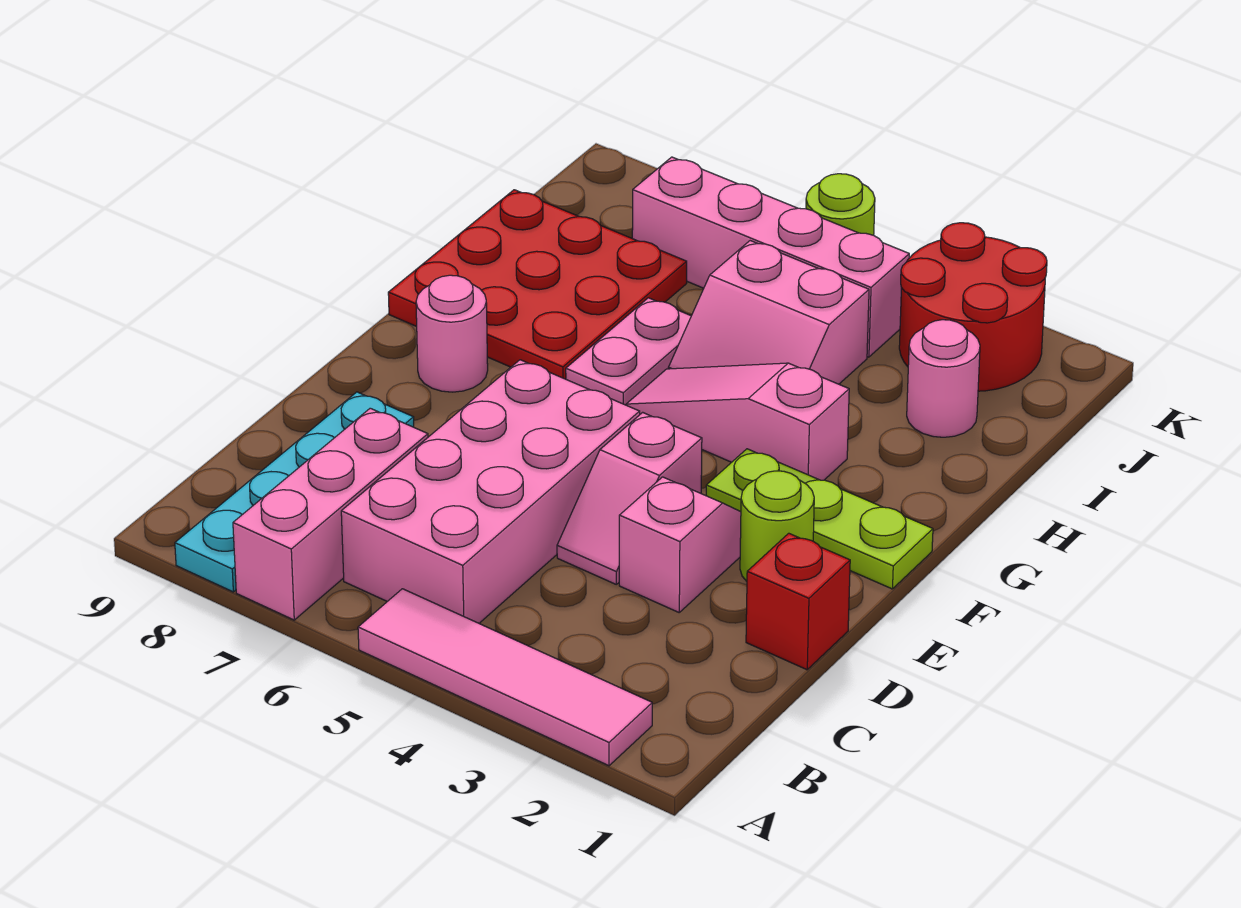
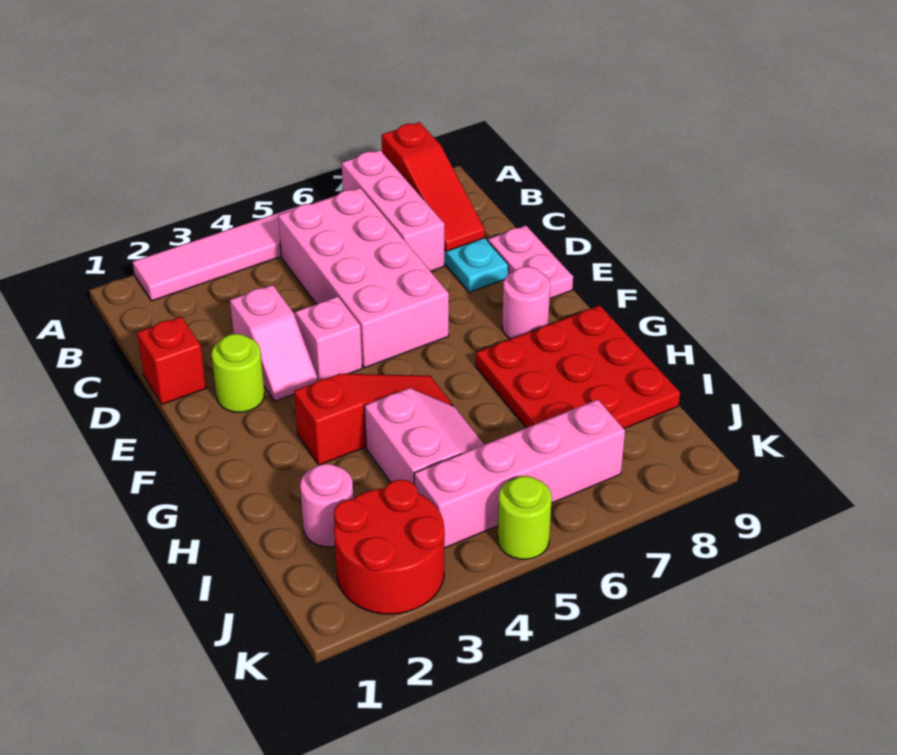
none -> red 1x3 slope [382,122,485,251]
lime 1x3 plate [706,449,933,589] -> none
pink 1x3 slope [626,363,849,480] -> red 1x3 slope [294,374,453,465]
pink 1x2 plate [566,298,691,405] -> pink 1x2 plate moved to [488,226,573,299]
pink 2x2 slope [668,241,869,384] -> pink 2x2 slope turned to [364,388,484,484]

